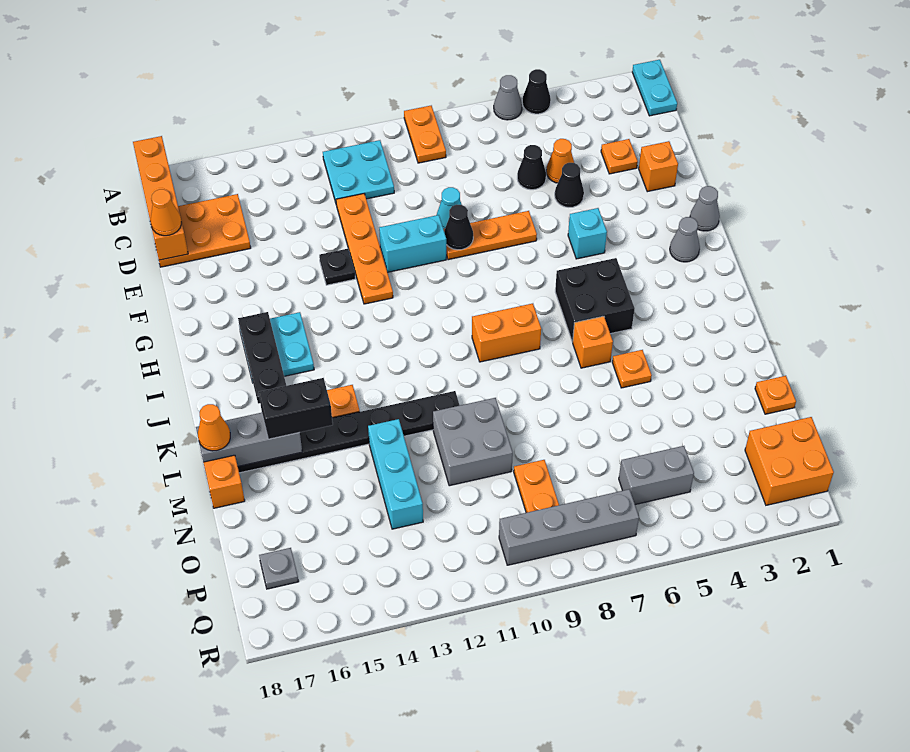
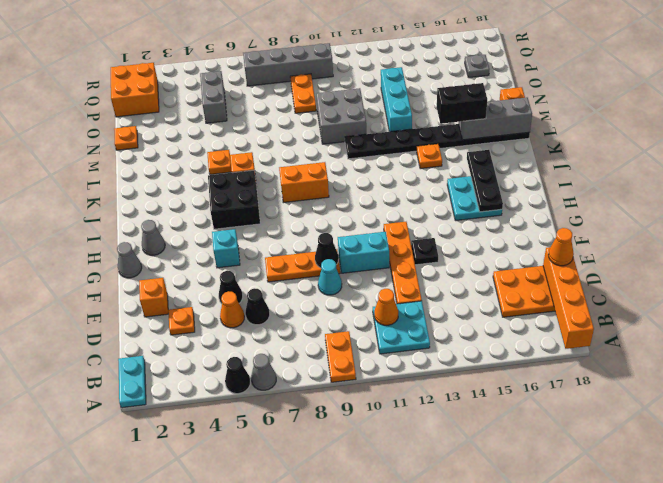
orange 1x1 cone [198,404,230,451] -> orange 1x1 cone moved to [374,289,398,325]
grey 1x2 brick [619,446,694,505] -> grey 1x2 brick turned to [200,71,227,123]

